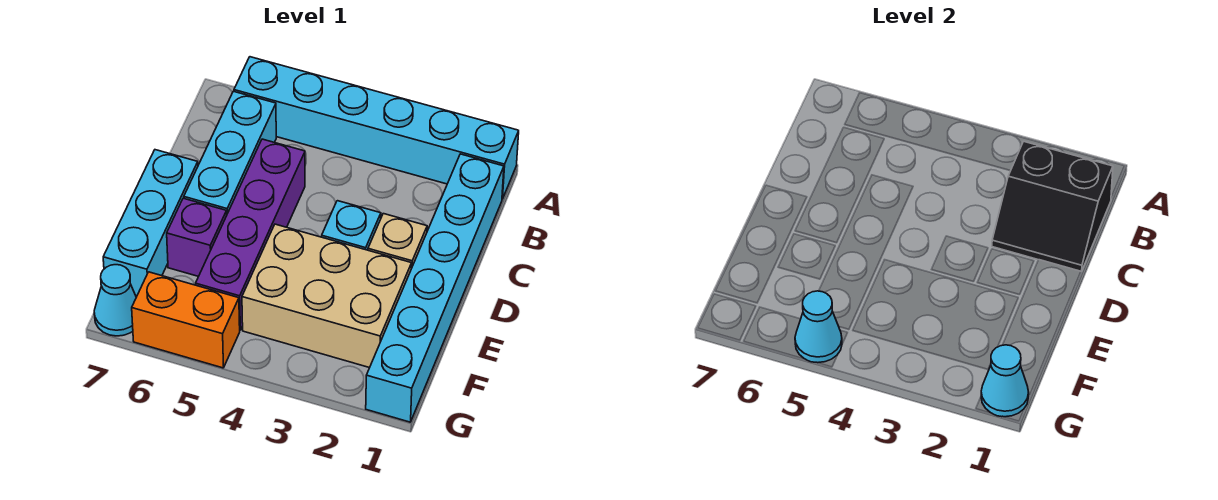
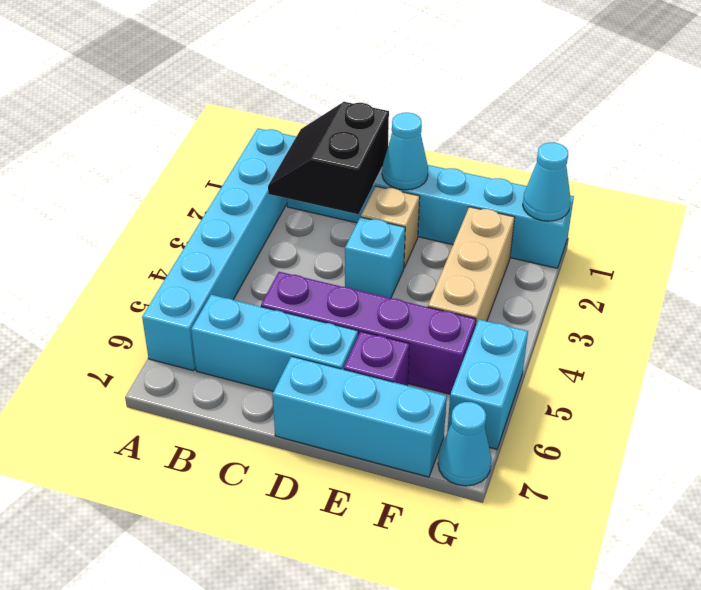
black 2x2 slope [992,141,1113,272] -> black 2x2 slope turned to [268,102,389,214]
tan 2x3 brick [242,224,412,368] -> tan 1x3 brick [428,207,515,327]
orange 1x2 brick [132,272,240,368] -> cyan 1x2 brick [447,319,528,449]
cyan 1x1 cone [795,291,842,363] -> cyan 1x1 cone moved to [382,112,428,190]

